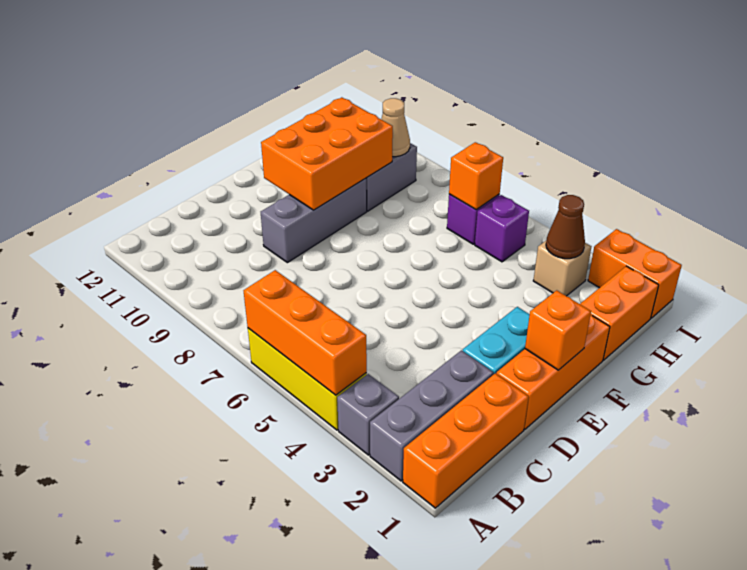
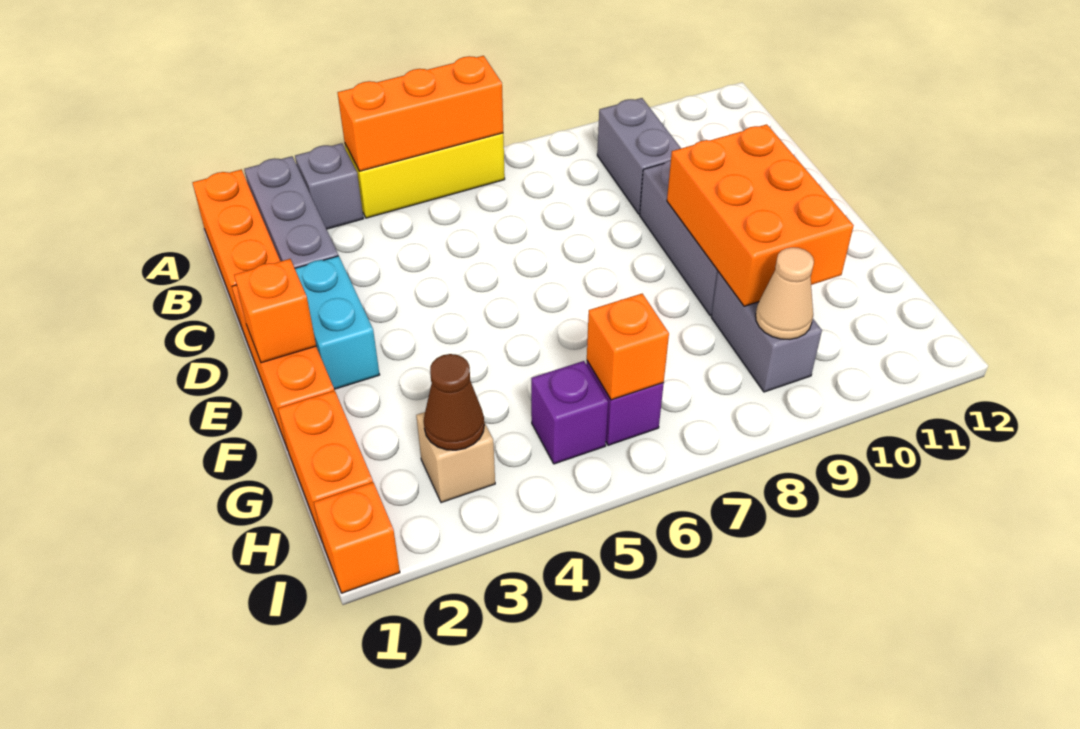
none -> grey 1x2 brick [597,98,681,214]
orange 1x2 brick [588,229,682,318] -> orange 1x1 brick [314,482,400,593]

